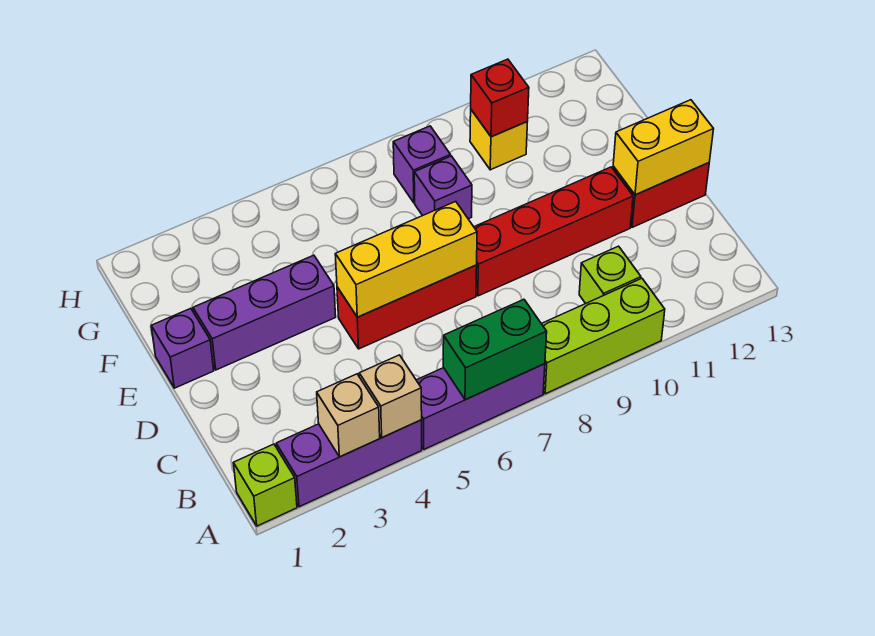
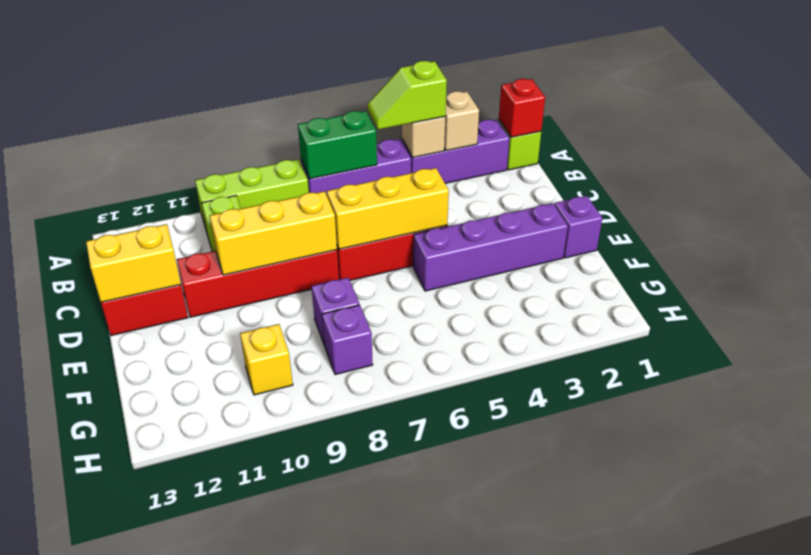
none -> lime 1x2 slope [368,61,447,130]
none -> yellow 1x3 brick [210,191,337,275]
purple 1x3 brick [193,255,336,370] -> purple 1x4 brick [413,203,568,291]
red 1x1 brick [471,59,529,137] -> red 1x1 brick moved to [499,79,545,137]

